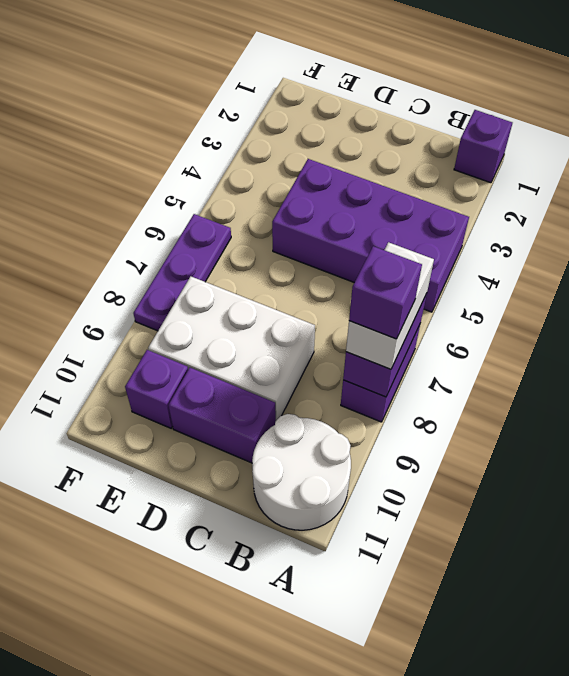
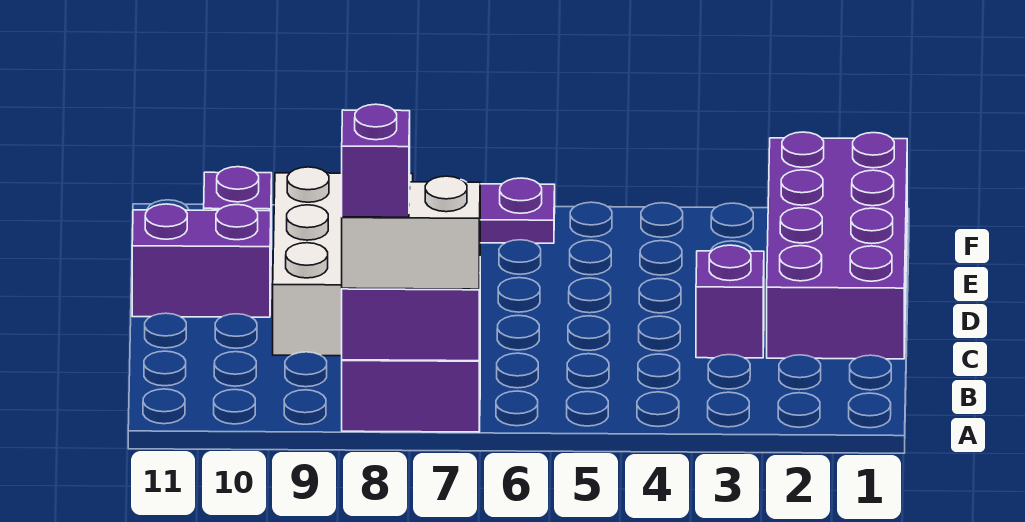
purple 1x1 brick [454,110,512,183] -> purple 1x1 brick moved to [696,245,764,358]
purple 2x4 brick [272,159,469,312] -> purple 2x4 brick moved to [767,132,907,359]
white 2x2 round brick [252,414,351,530] -> none
purple 1x2 brick [168,368,276,463] -> purple 1x2 brick turned to [132,204,271,317]

